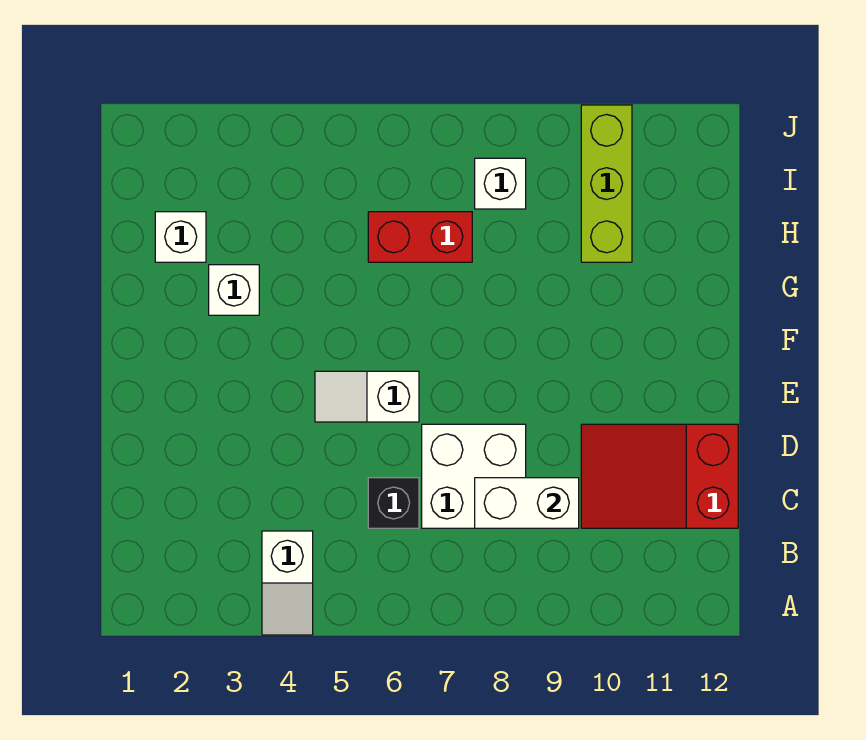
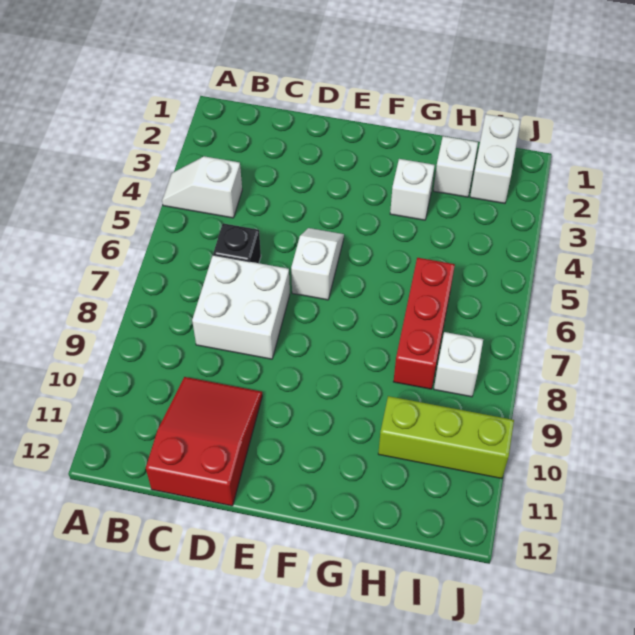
white 1x2 brick [475,478,579,528] -> white 1x2 brick moved to [470,114,520,203]
red 1x2 brick [368,212,472,262] -> red 1x3 brick [393,258,455,389]

